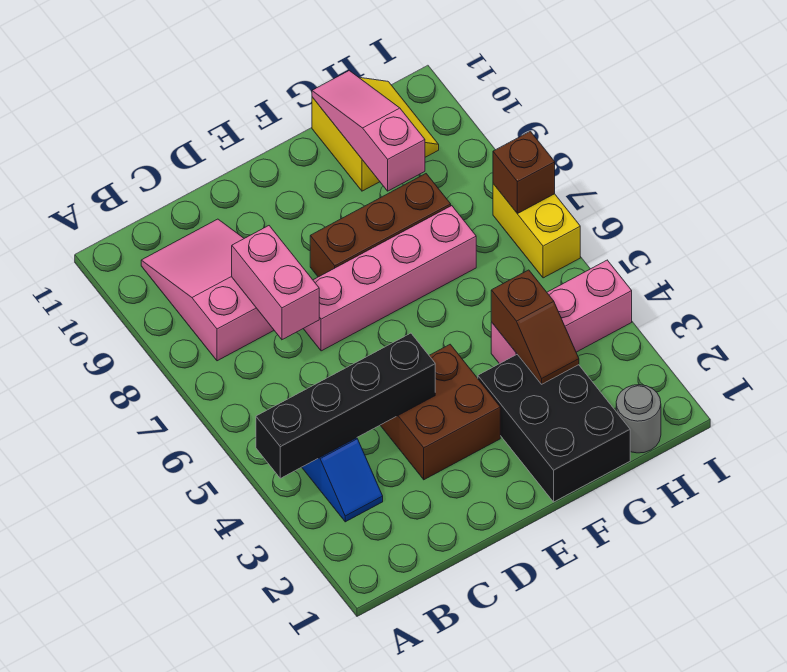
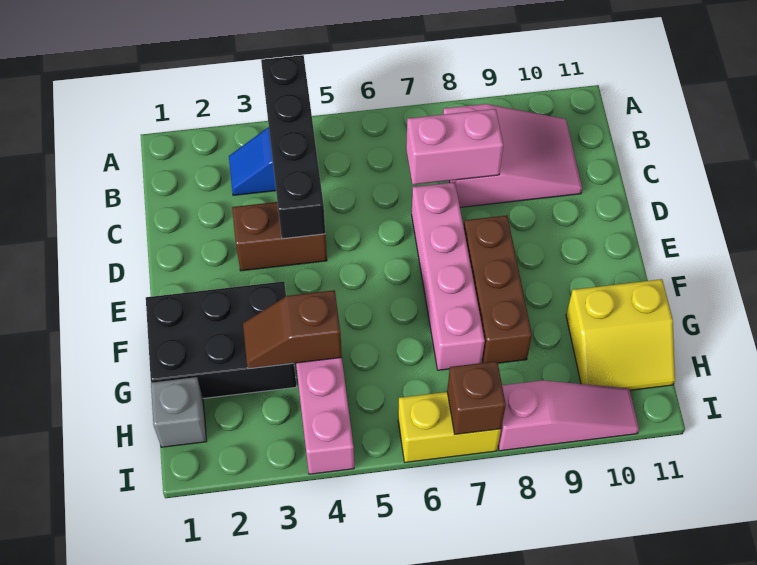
brown 2x2 brick [380,344,500,480] -> brown 1x2 brick [232,202,327,271]
pink 1x3 slope [312,71,425,191] -> pink 1x3 slope moved to [498,380,639,451]
grey 1x1 round brick [616,385,661,453] -> grey 1x1 brick [151,377,207,447]

